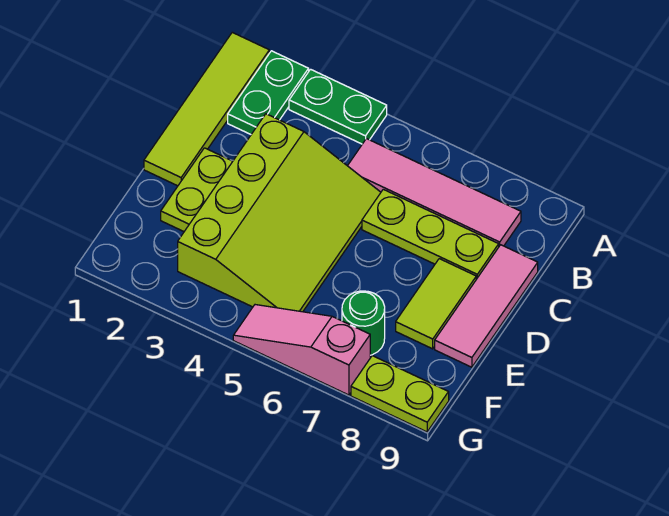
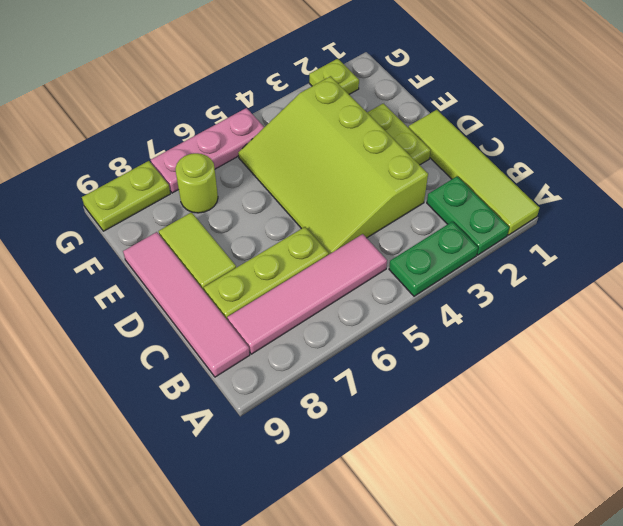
pink 1x3 tile [435,245,538,367] -> pink 1x4 tile [123,232,250,377]
green 1x1 round brick [342,291,385,355] -> lime 1x1 round brick [175,153,218,213]
none -> lime 1x1 plate [309,59,359,94]
pink 1x3 slope [233,305,370,395] -> pink 1x3 plate [151,108,264,193]

